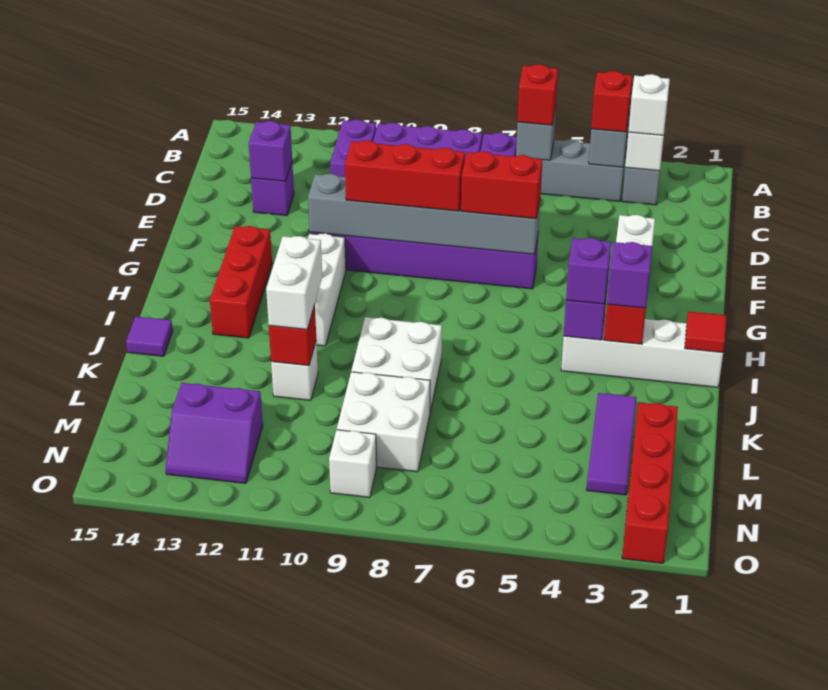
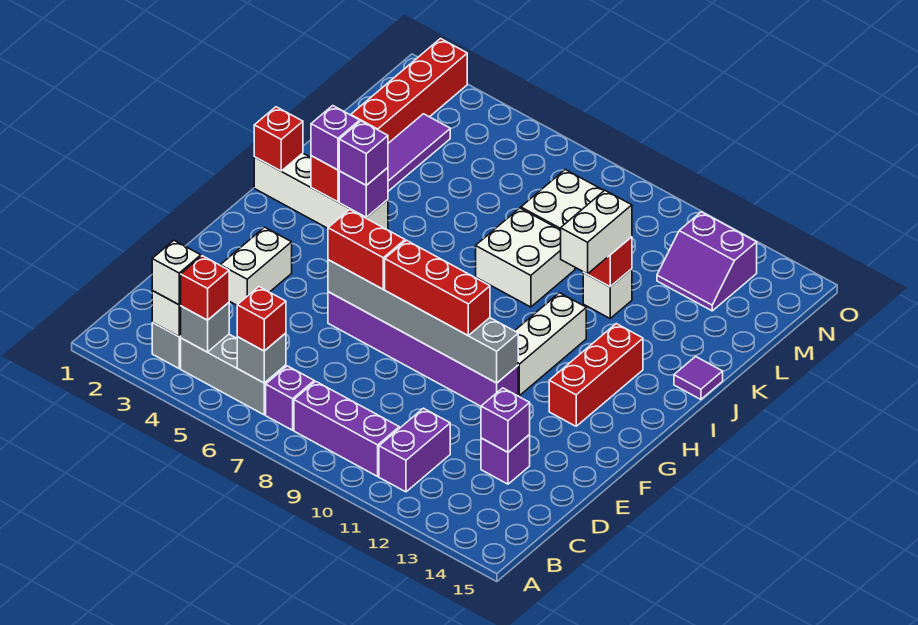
red 1x1 tile [685,311,727,353] -> red 1x1 brick [254,107,303,171]
purple 2x2 slope [166,383,263,483] -> purple 2x2 slope turned to [657,212,757,311]
white 1x1 brick [329,430,377,497] -> none

